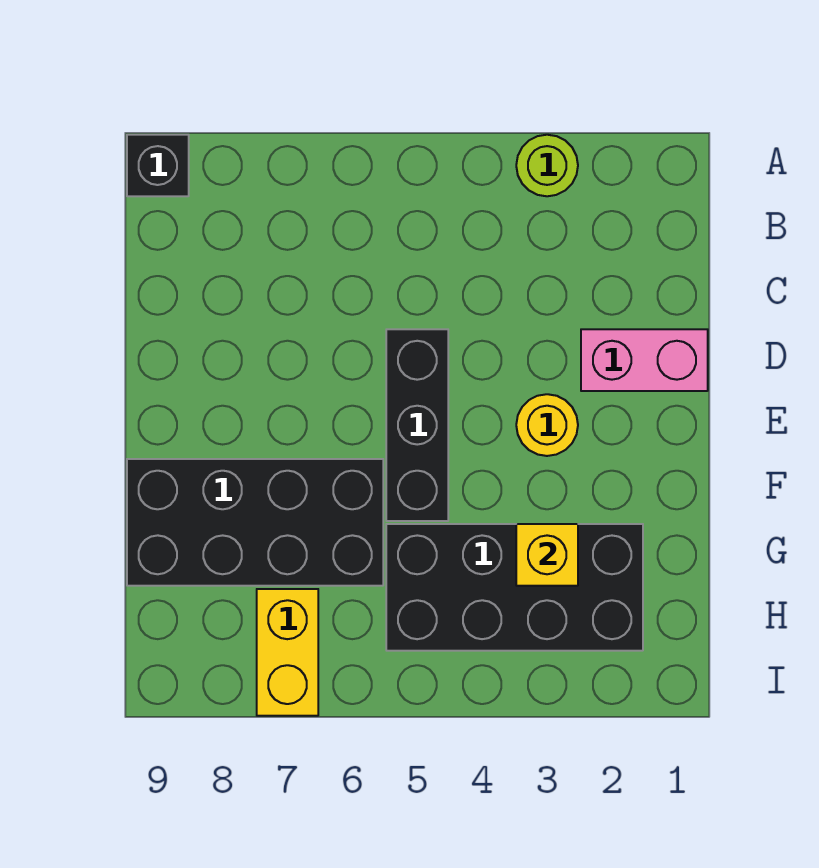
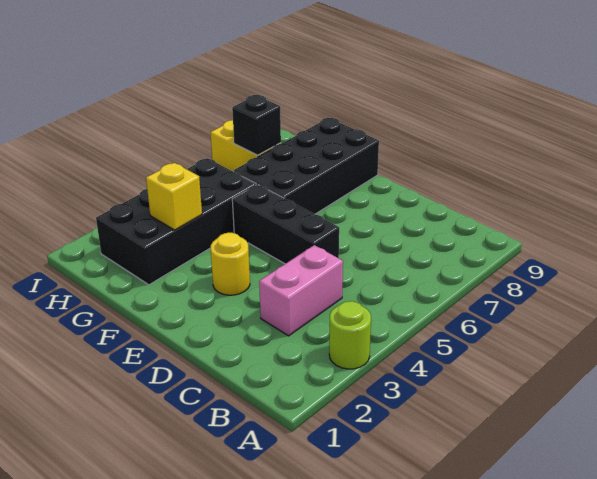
black 1x1 brick [127,135,189,196] -> black 1x1 brick moved to [232,95,281,155]
pink 1x2 brick [581,329,708,391] -> pink 1x2 brick moved to [259,245,343,336]

